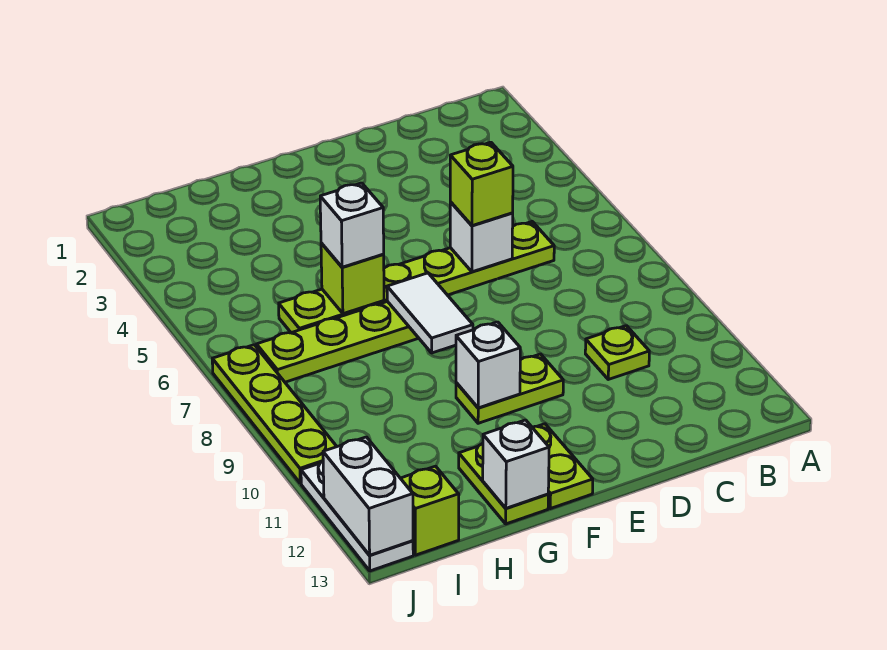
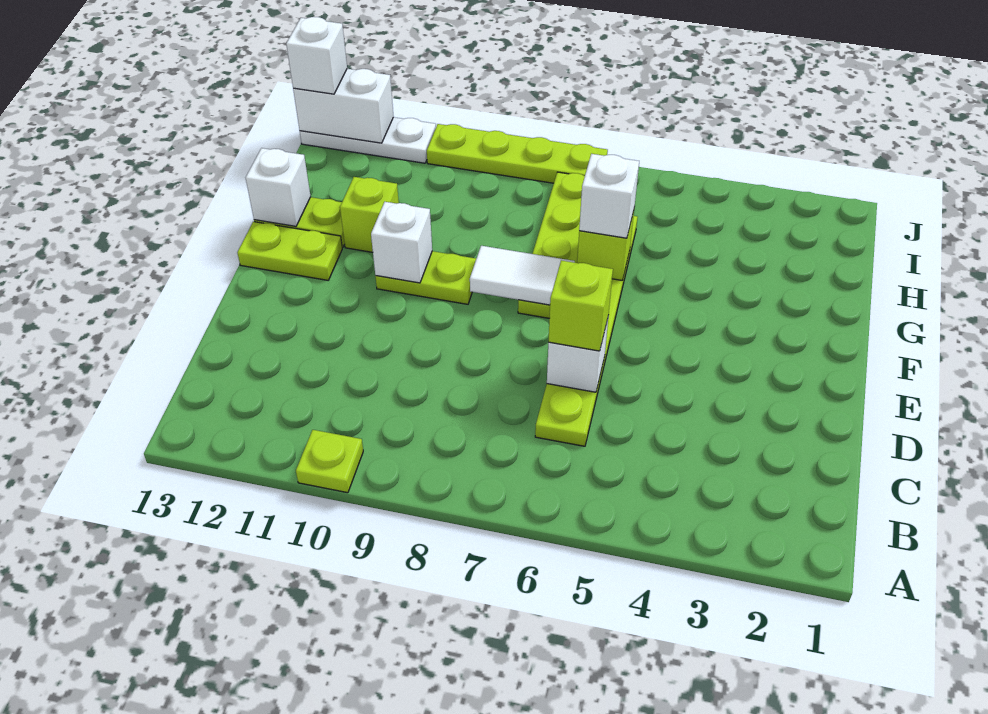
lime 1x1 plate [585,326,649,379] -> lime 1x1 plate moved to [296,430,363,493]
lime 1x2 plate [456,354,563,423] -> lime 1x2 plate turned to [375,251,476,304]
lime 1x1 brick [401,466,459,555] -> lime 1x1 brick moved to [340,177,399,252]
none -> white 1x1 brick [286,17,347,94]

